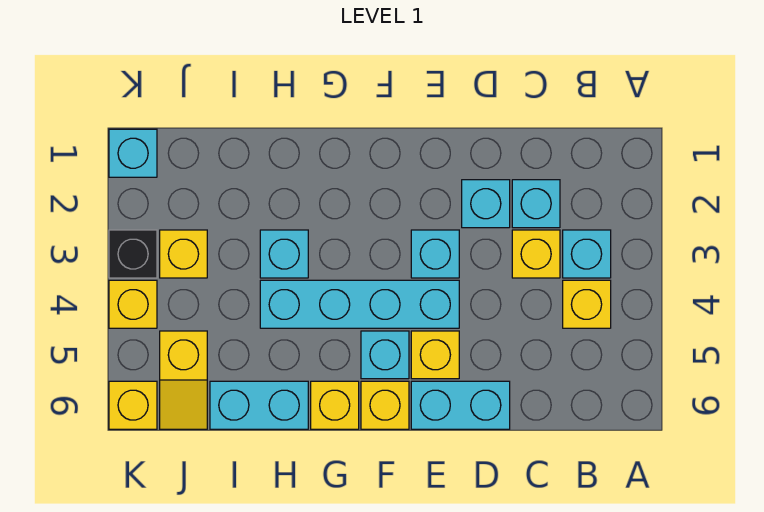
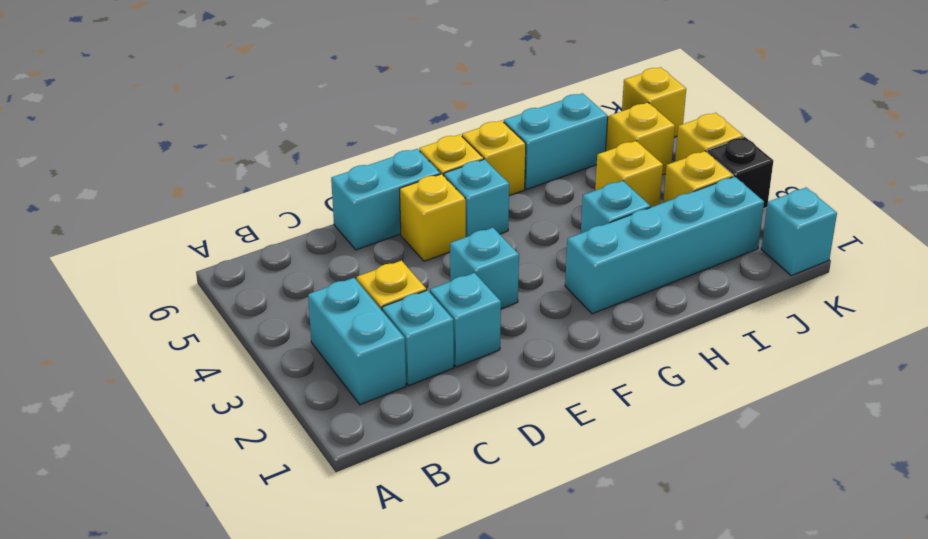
cyan 1x1 brick [563,230,611,278] -> cyan 1x2 brick [308,278,406,405]
yellow 1x1 brick [563,280,611,328] -> yellow 1x1 brick moved to [595,141,663,207]
cyan 1x4 brick [260,280,459,328] -> cyan 1x4 brick moved to [565,177,764,314]

